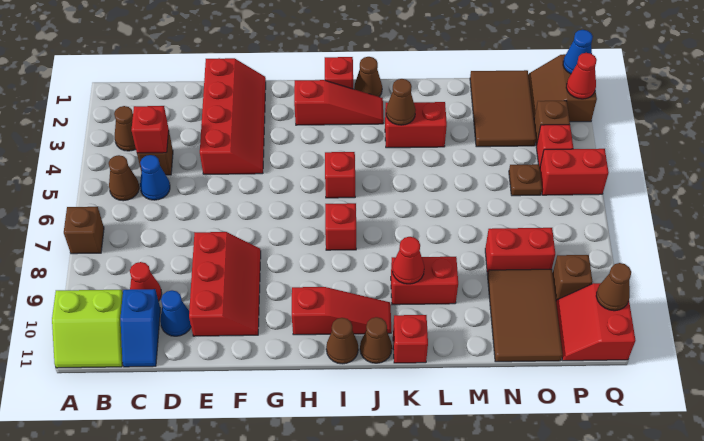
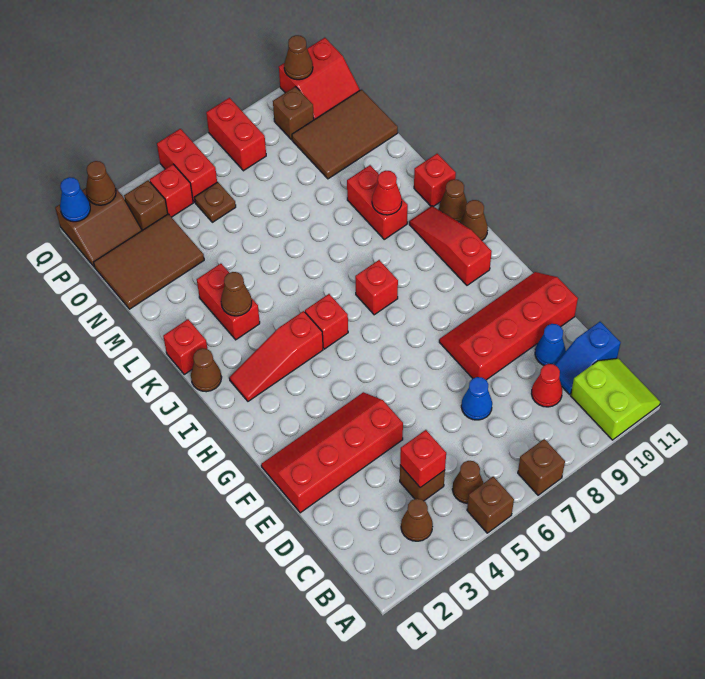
none -> brown 1x1 brick [467,476,514,533]
blue 1x1 cone [140,155,170,200] -> blue 1x1 cone moved to [461,377,492,420]
blue 1x2 slope [120,289,160,367] -> blue 1x2 slope turned to [555,322,621,394]
red 2x3 slope [189,232,261,336] -> red 2x4 slope [439,272,578,380]
red 1x3 slope [294,80,384,125] -> red 1x3 slope turned to [229,311,323,401]
red 1x1 brick [325,57,353,89] -> red 1x1 brick moved to [163,319,207,374]
red 1x2 brick [485,228,555,275] -> red 1x2 brick moved to [206,98,266,171]
red 1x1 cone [566,53,597,99] -> brown 1x1 cone [86,161,116,205]

